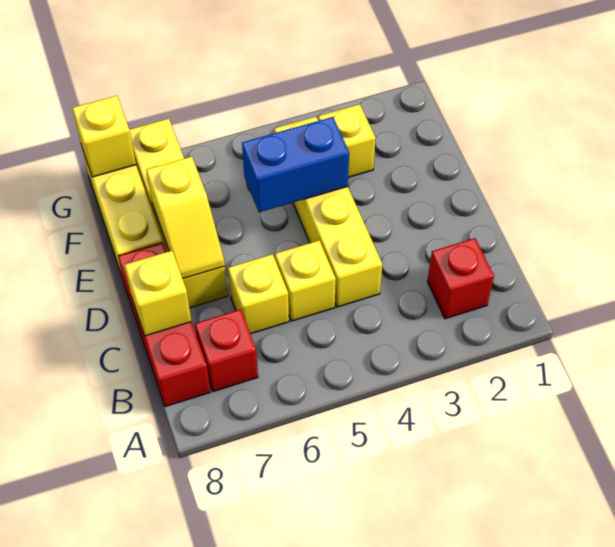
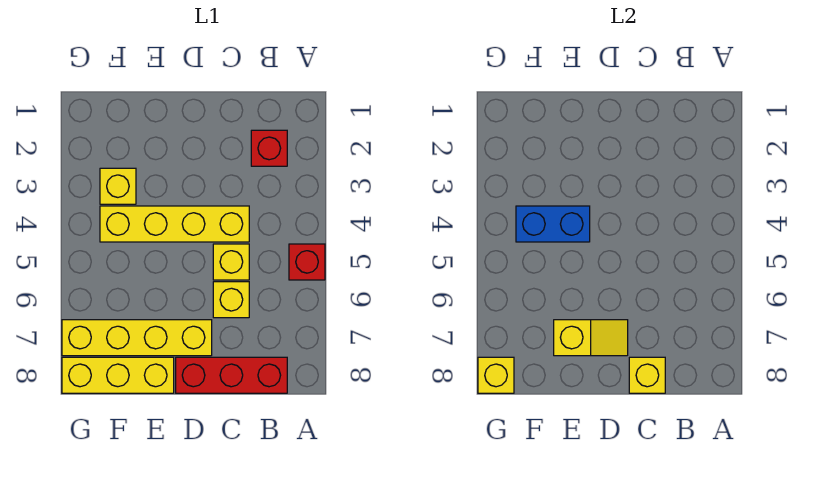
red 1x1 brick [195,309,258,392] -> red 1x1 brick moved to [289,244,325,280]
blue 1x2 brick [242,117,349,212] -> blue 1x2 brick turned to [516,206,590,242]

